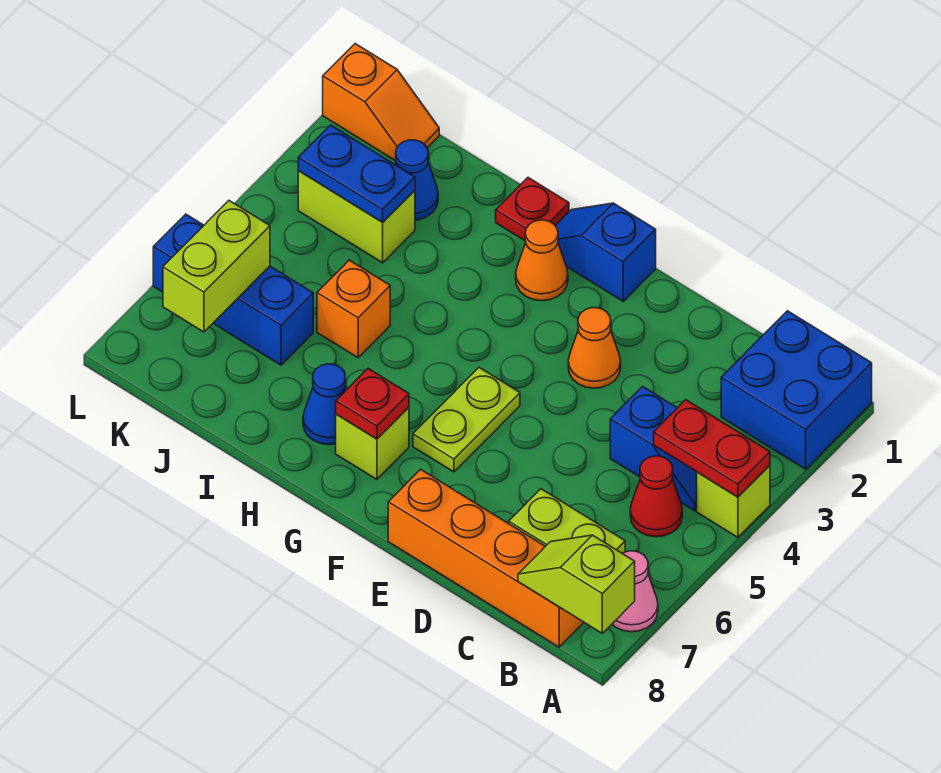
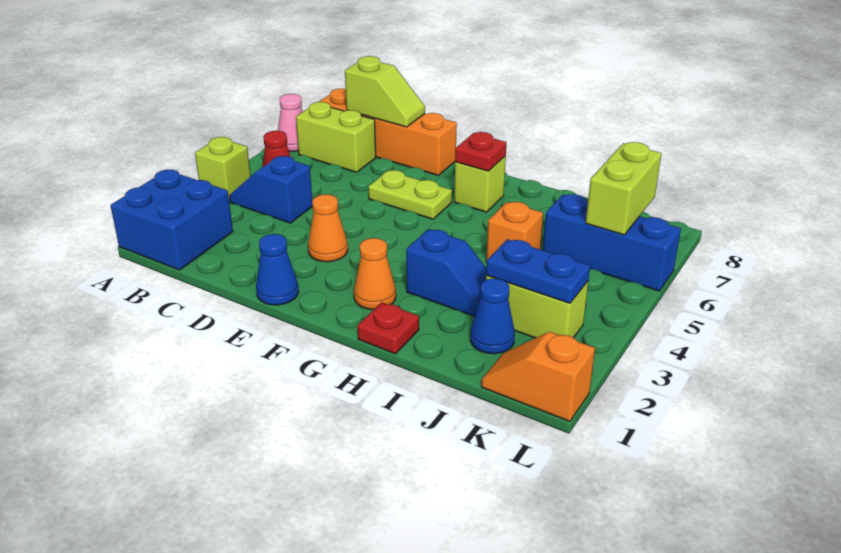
red 1x2 plate [654,400,770,497] -> none
lime 1x2 slope [518,535,635,633] -> lime 1x2 slope moved to [345,56,425,127]
blue 1x2 slope [555,203,656,301] -> blue 1x2 slope moved to [406,229,486,316]
lime 1x2 plate [413,368,520,472] -> lime 1x2 plate turned to [368,170,452,219]
blue 1x1 cone [303,364,347,445] -> blue 1x1 cone moved to [256,234,299,305]

